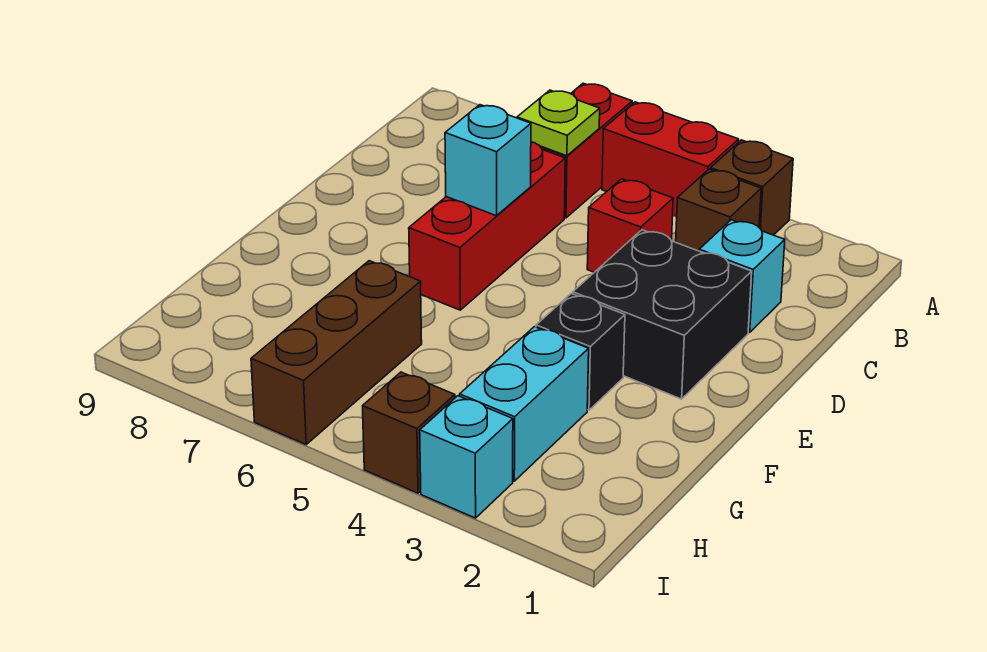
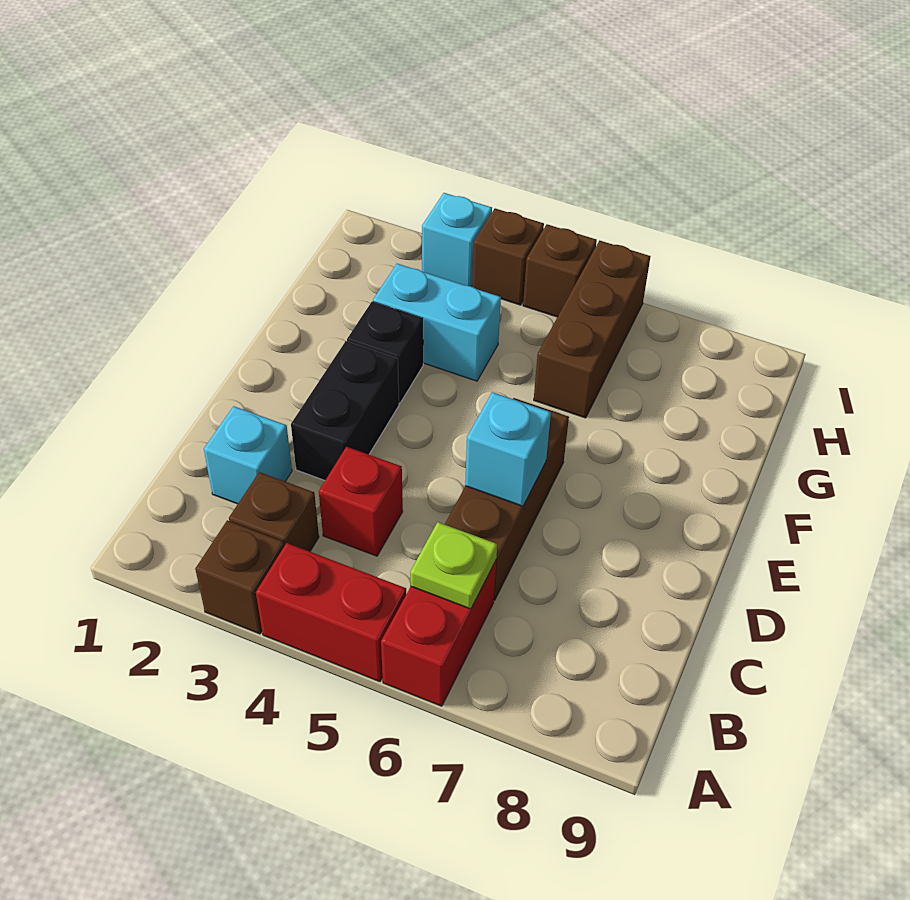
red 1x3 brick [409,142,565,310] -> brown 1x3 brick [445,398,569,600]
black 2x2 brick [573,230,752,399] -> black 1x2 brick [291,341,399,480]
cyan 1x2 brick [460,327,589,481] -> cyan 1x2 brick turned to [373,264,501,381]
none -> brown 1x1 brick [523,224,597,317]

